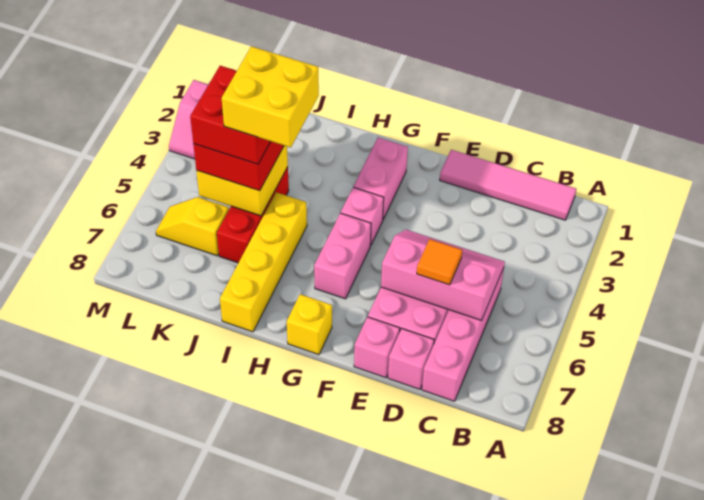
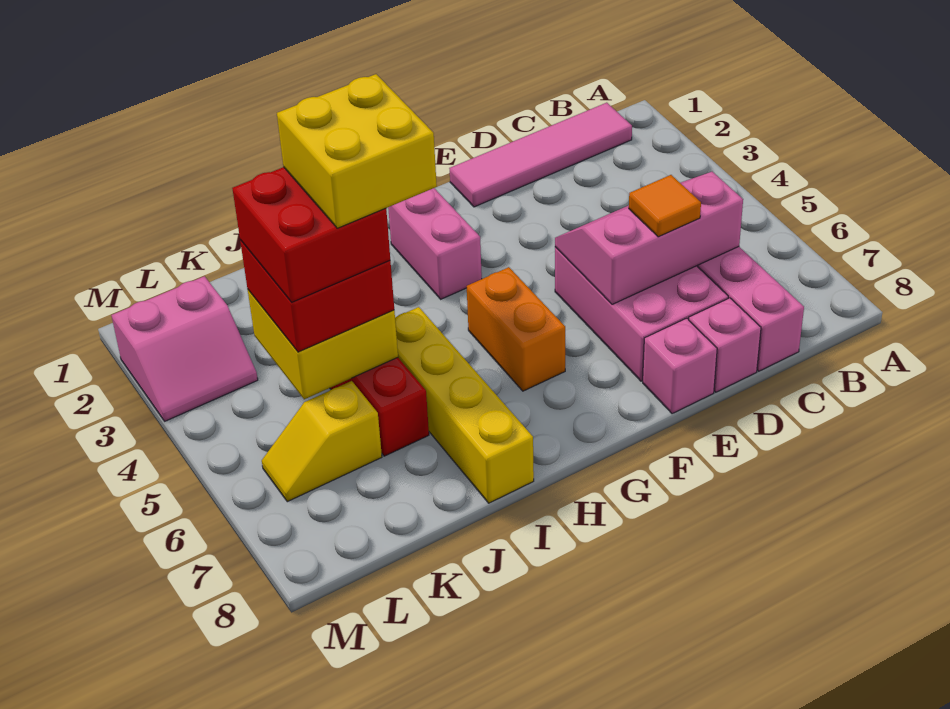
pink 1x1 brick [341,187,384,246] -> none
pink 1x2 brick [314,213,371,299] -> orange 1x2 brick [467,267,565,391]
yellow 1x1 brick [287,294,332,355] -> none

